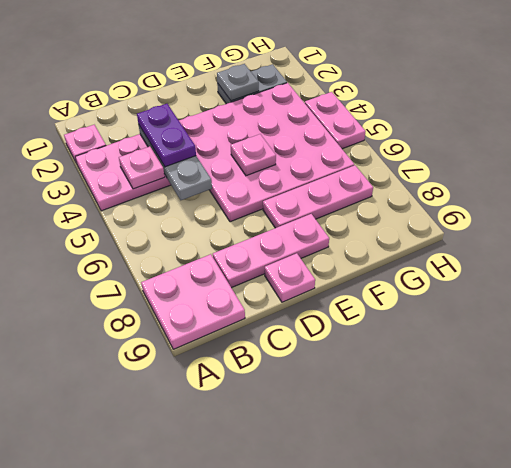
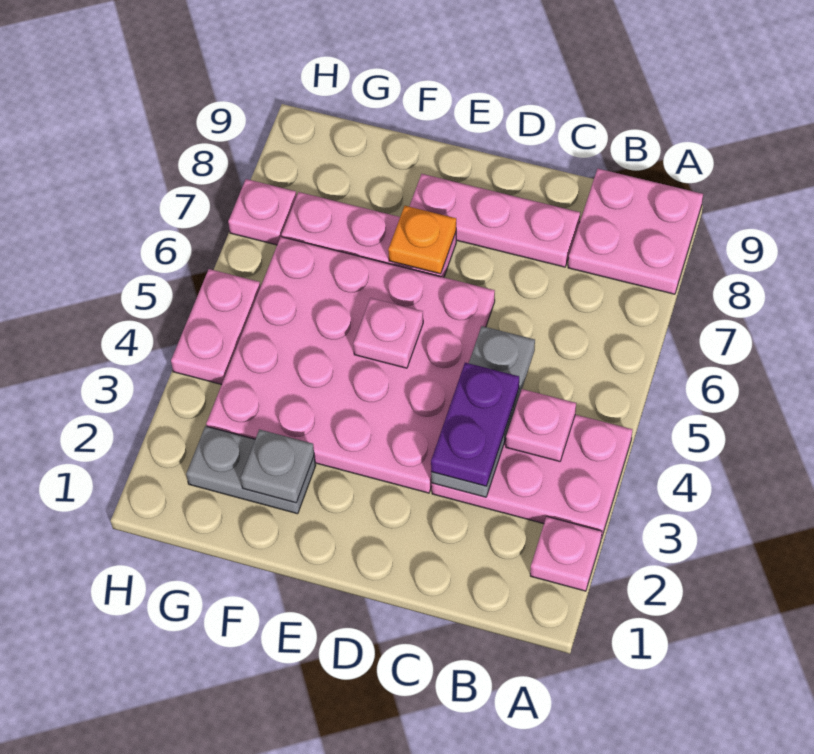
pink 1x1 plate [265,253,315,302] -> pink 1x1 plate moved to [228,179,296,245]
none -> orange 1x1 plate [388,206,456,274]

